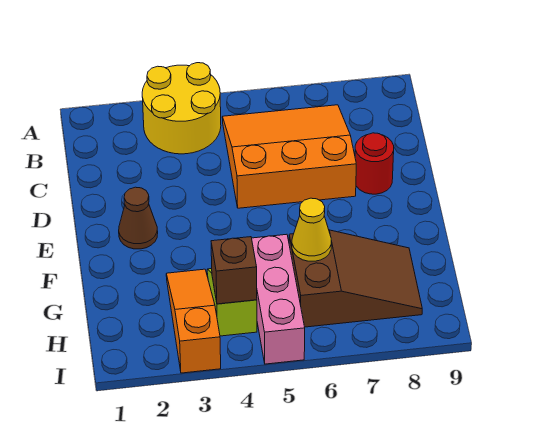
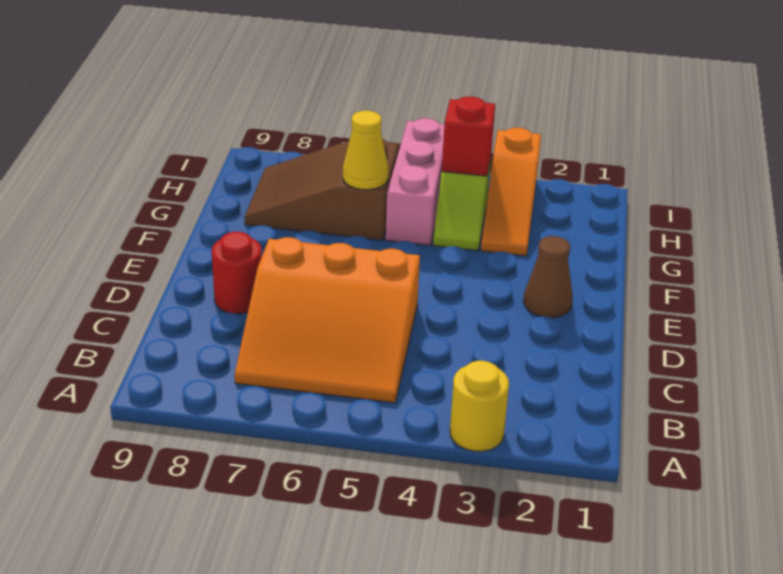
yellow 2x2 round brick [142,63,221,154] -> yellow 1x1 round brick [450,361,509,451]
brown 1x1 brick [211,237,257,304] -> red 1x1 brick [442,97,495,176]

